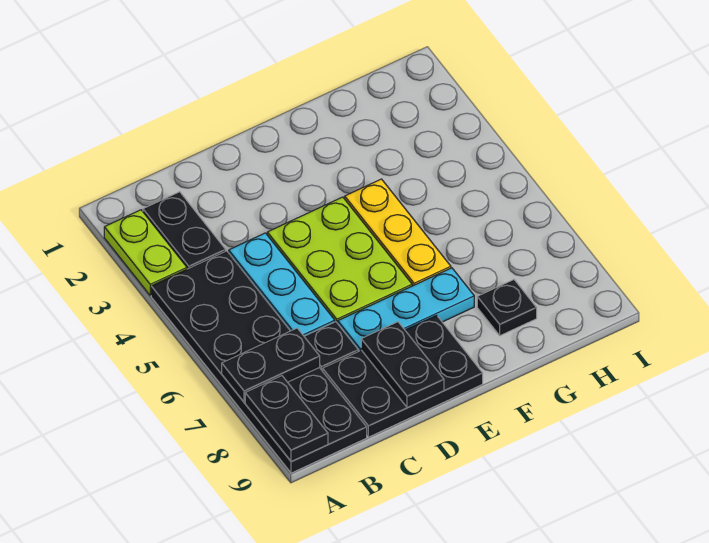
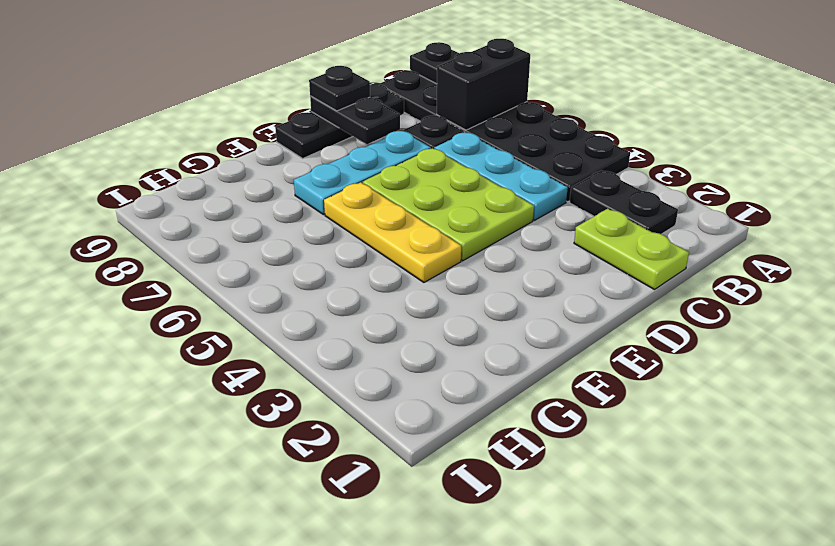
lime 1x2 plate [104,210,187,295] -> lime 1x2 plate moved to [574,209,689,289]
black 1x2 plate [222,328,320,402] -> black 1x2 brick [437,39,530,130]
black 2x3 plate [323,315,483,437] -> black 1x3 plate [275,84,404,158]
black 1x1 plate [477,280,537,336] -> black 1x1 plate moved to [309,66,370,111]

